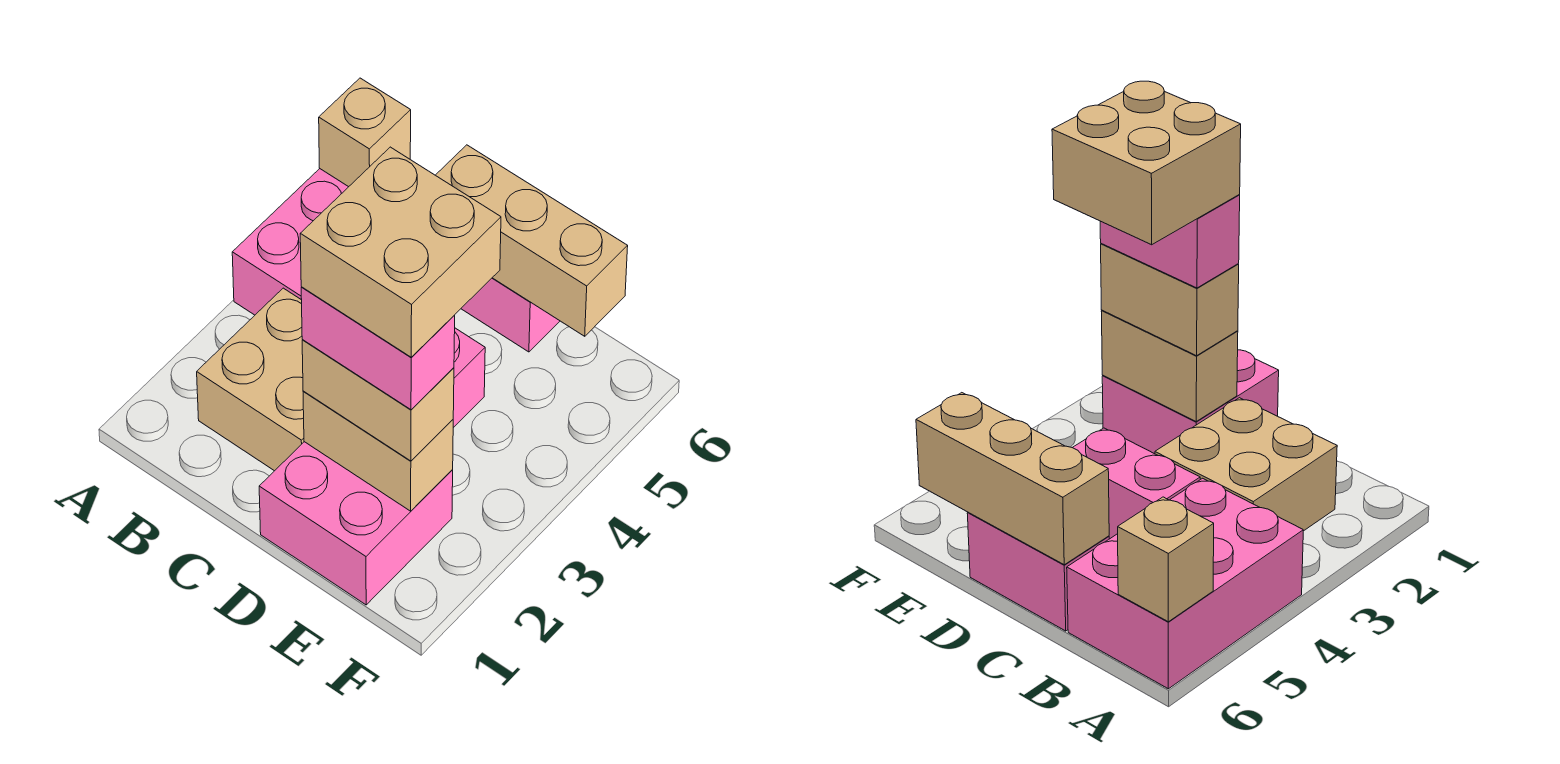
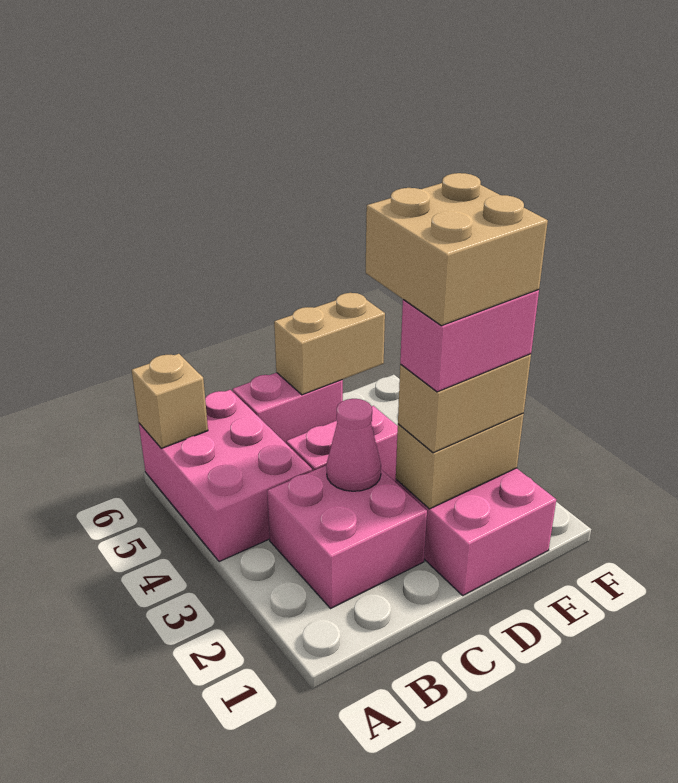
tan 2x2 brick [197,288,304,471] -> pink 2x2 brick [267,466,427,609]
none -> pink 1x1 cone [326,399,381,491]
tan 1x3 brick [436,145,628,336] -> tan 1x2 brick [274,293,385,395]

